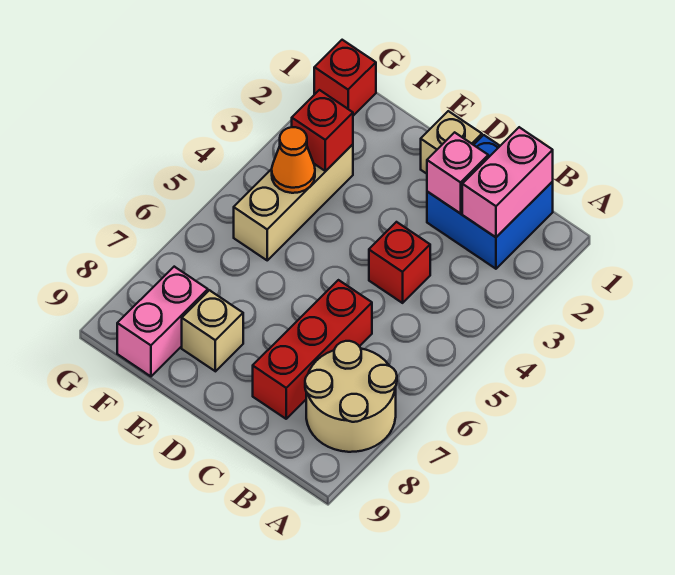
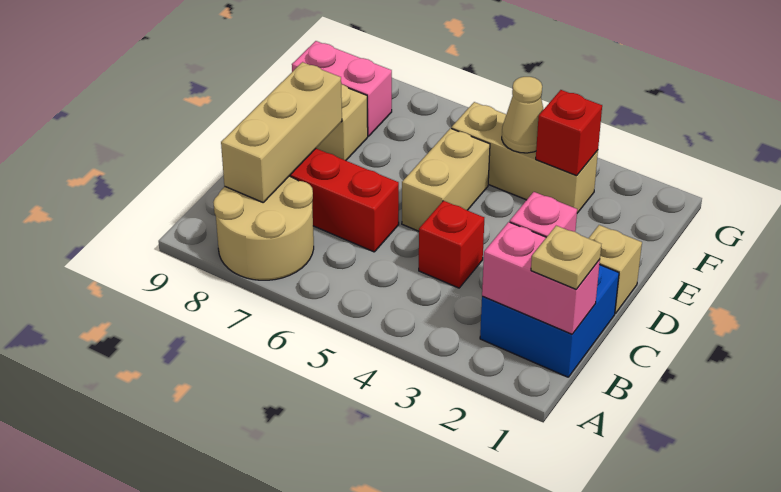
none -> tan 1x1 plate [531,226,601,289]
none -> tan 1x3 brick [221,62,342,202]
none -> tan 1x2 brick [402,128,490,231]
orange 1x1 cone [272,127,315,193] -> tan 1x1 cone [502,77,544,153]
red 1x1 brick [314,40,376,116] -> none

